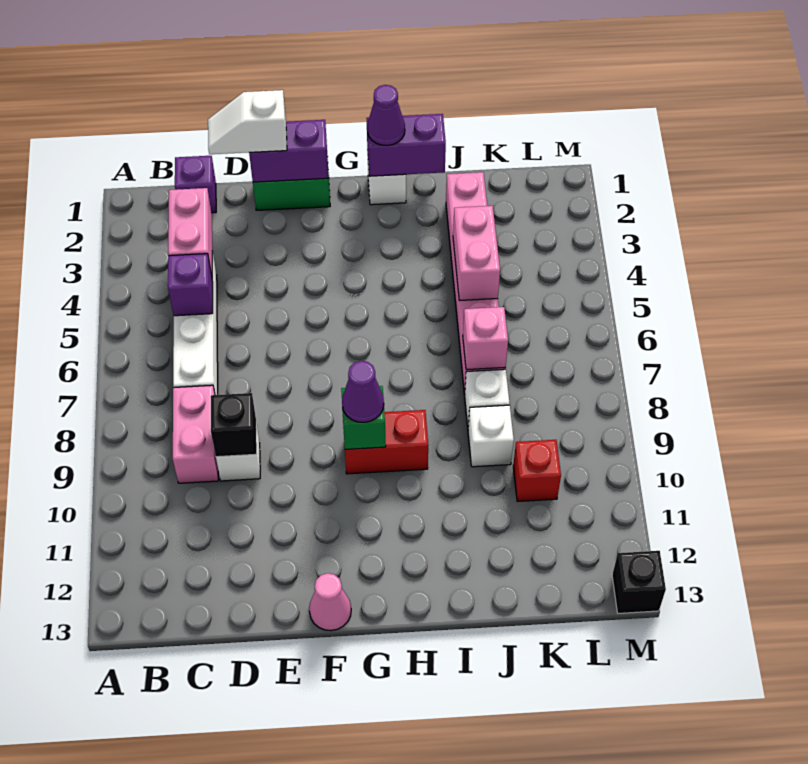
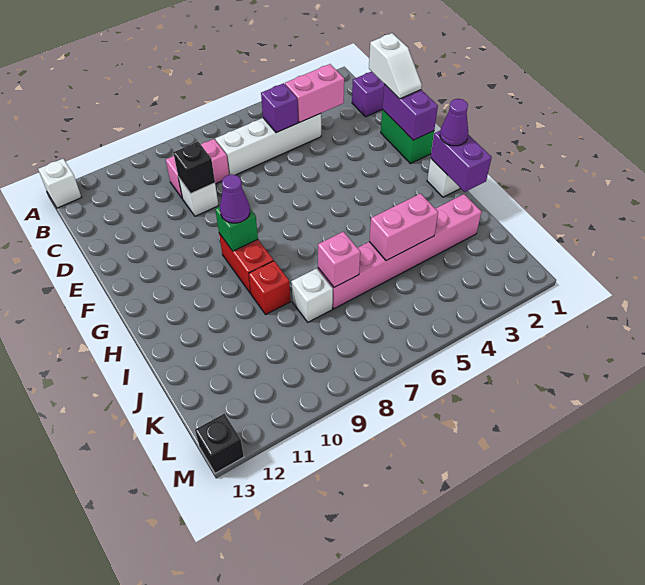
white 1x2 slope [208,90,287,154] -> white 1x2 slope turned to [369,33,422,99]
pink 1x1 cone [309,573,351,631] -> none
white 1x1 brick [468,405,514,467] -> white 1x1 brick moved to [38,159,82,208]
red 1x1 brick [513,440,561,502] -> red 1x1 brick moved to [249,261,290,314]

